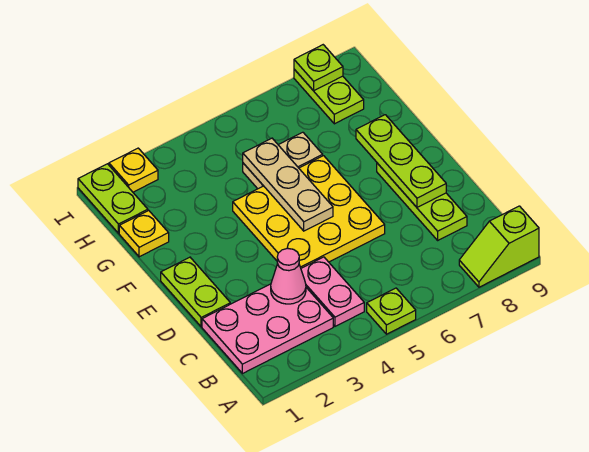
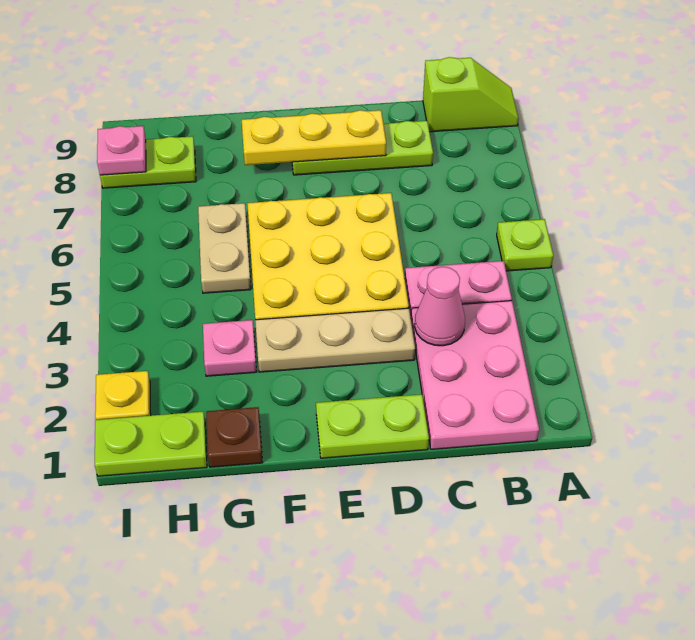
lime 1x2 slope [459,206,539,287] -> lime 1x2 slope turned to [423,57,519,132]
lime 1x3 plate [356,115,446,207] -> yellow 1x3 plate [242,110,386,165]
tan 1x3 plate [243,138,333,231] -> tan 1x3 plate moved to [255,308,415,372]
yellow 1x1 plate [119,211,169,257] -> brown 1x1 plate [206,407,263,467]
none -> pink 1x1 plate [203,320,256,376]
lime 1x1 plate [294,45,343,91] -> pink 1x1 plate [97,126,146,175]

